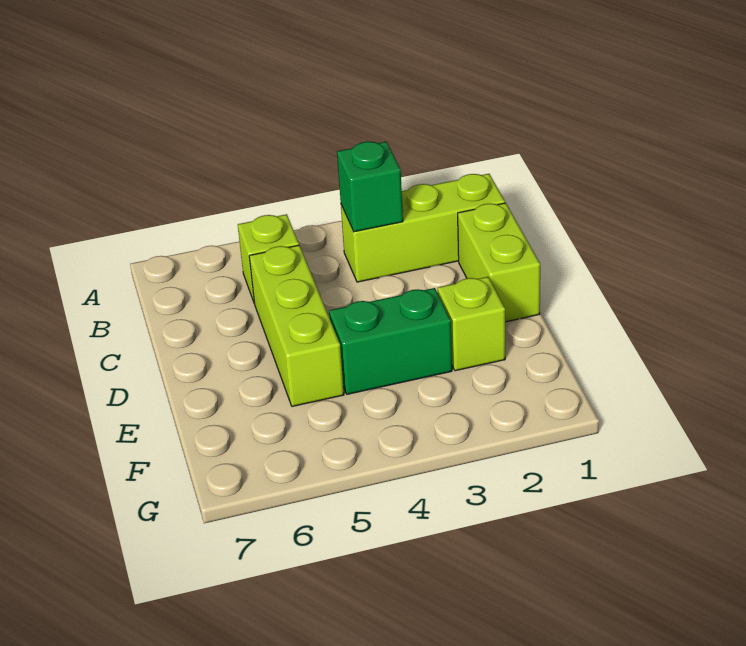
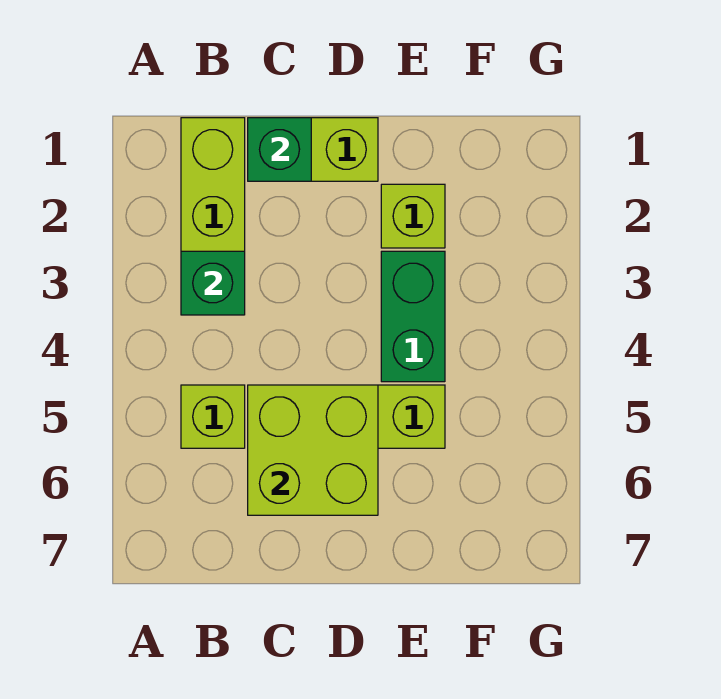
none -> green 1x1 brick [248,118,311,181]
none -> lime 2x2 brick [248,385,378,515]

